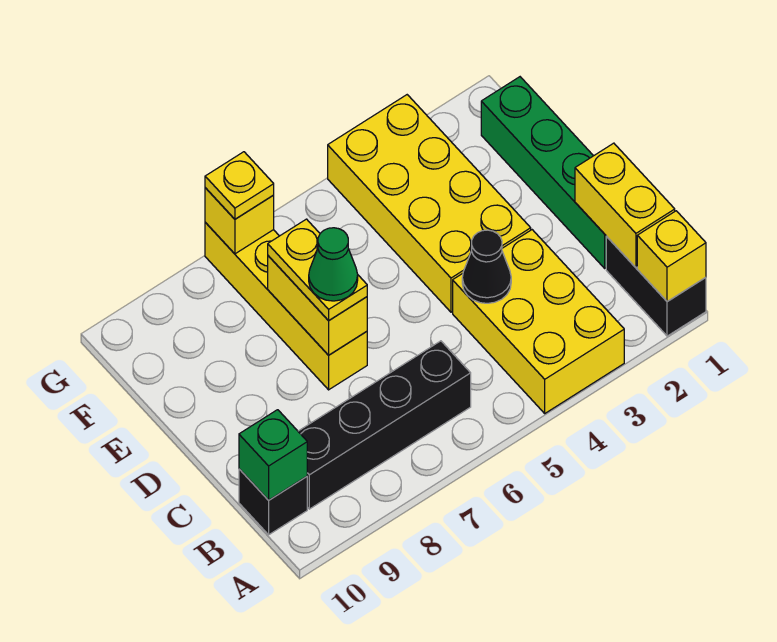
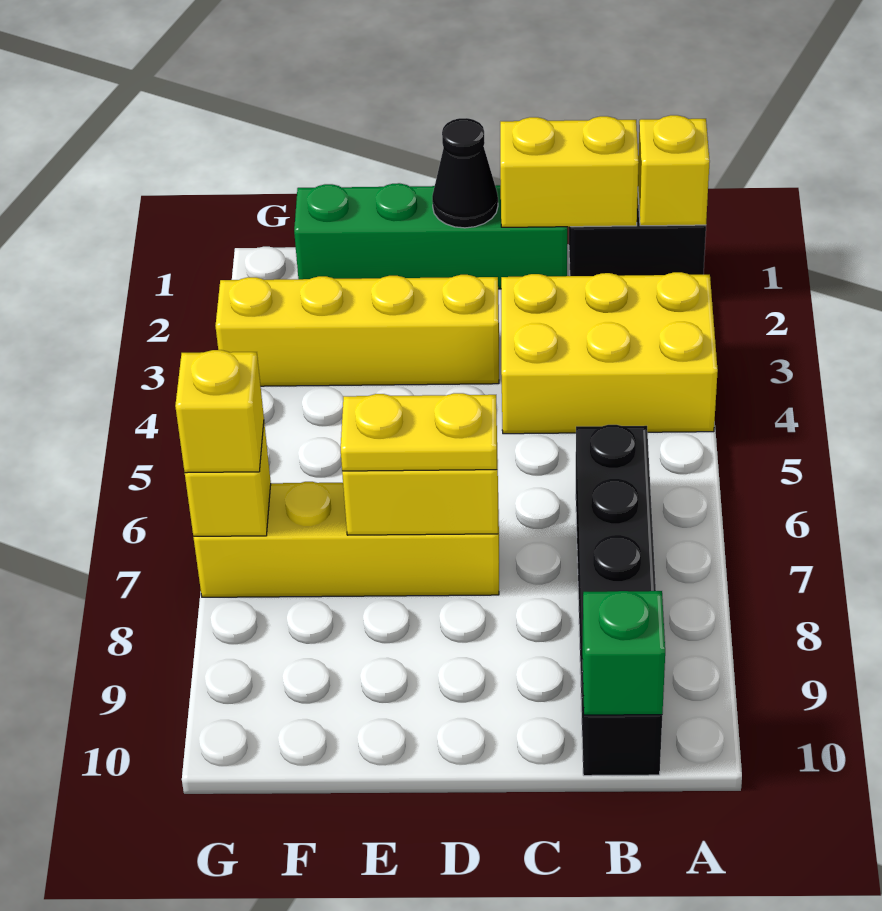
black 1x1 cone [462,230,511,303] -> black 1x1 cone moved to [432,118,498,228]
yellow 2x4 brick [328,95,531,312] -> yellow 1x4 brick [215,275,499,386]
green 1x1 cone [309,228,358,301] -> none
yellow 1x1 plate [205,152,274,219] -> yellow 1x1 brick [175,350,264,473]

